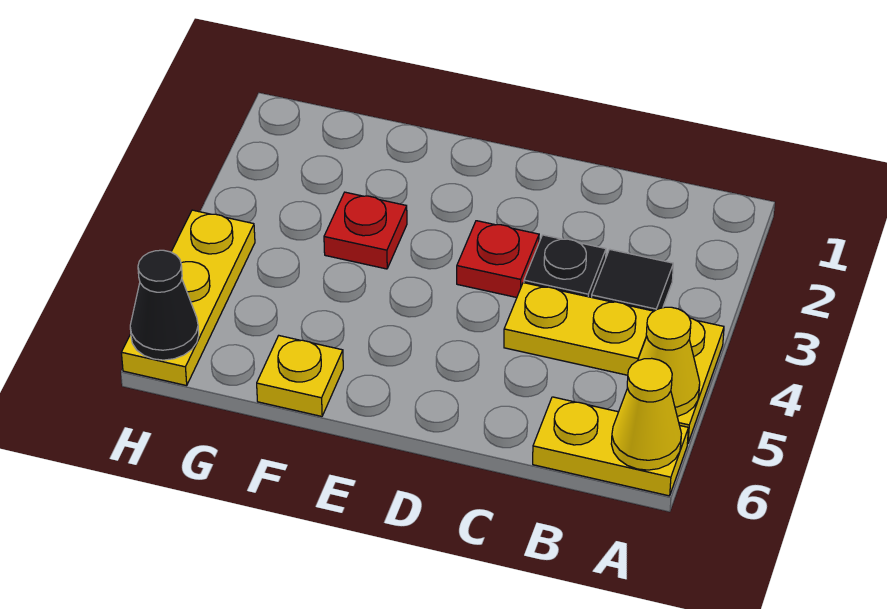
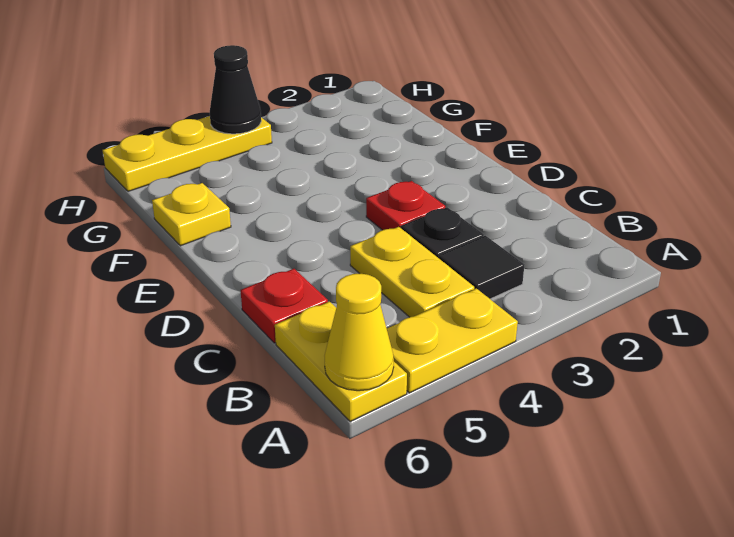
yellow 1x1 cone [638,307,700,417] -> none
red 1x1 plate [324,192,407,269] -> red 1x1 plate moved to [241,269,328,343]
black 1x1 cone [130,250,199,360] -> black 1x1 cone moved to [210,45,261,134]

